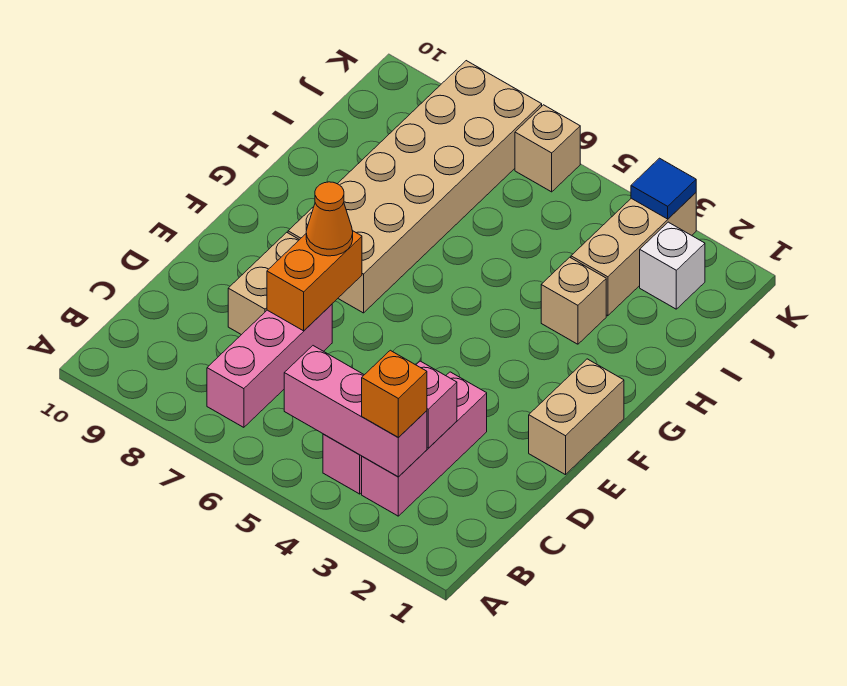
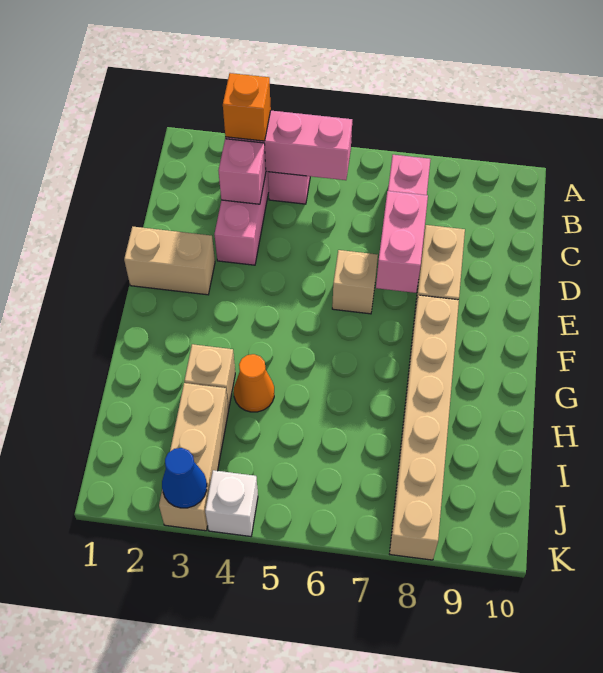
orange 1x2 brick [267,231,362,331] -> pink 1x2 brick [376,191,428,293]
tan 1x2 brick [529,359,624,475] -> tan 1x2 brick turned to [124,227,215,295]
orange 1x1 cone [306,182,353,256] -> orange 1x1 cone moved to [234,354,274,412]
tan 2x6 brick [288,61,542,313] -> tan 1x6 brick [390,295,459,560]
white 1x1 brick [640,222,705,309] -> white 1x1 brick moved to [205,470,258,536]
blue 1x1 tile [631,158,696,219] -> blue 1x1 cone [162,448,207,508]
tan 1x1 brick [515,105,580,192] -> tan 1x1 brick moved to [332,250,378,314]

